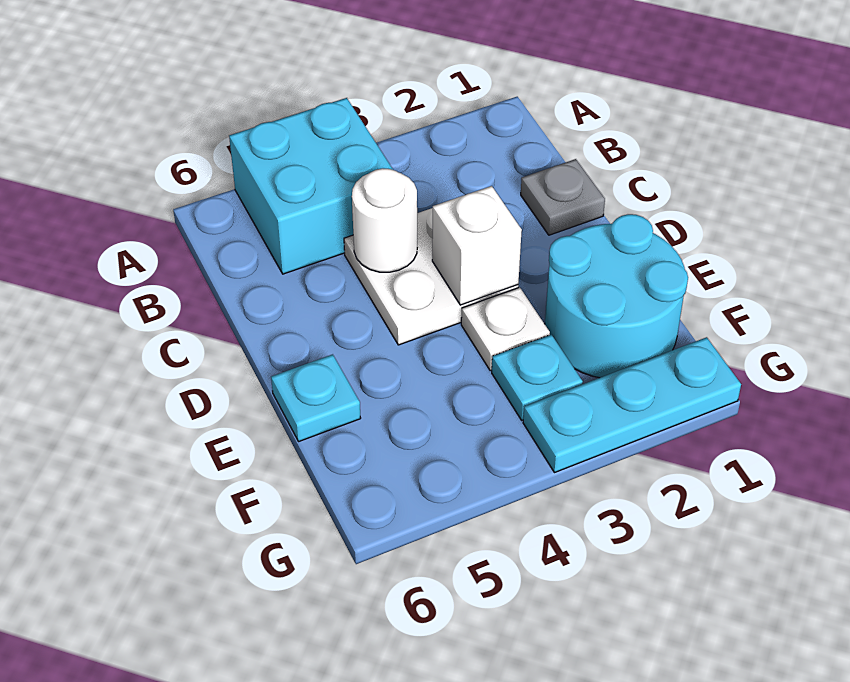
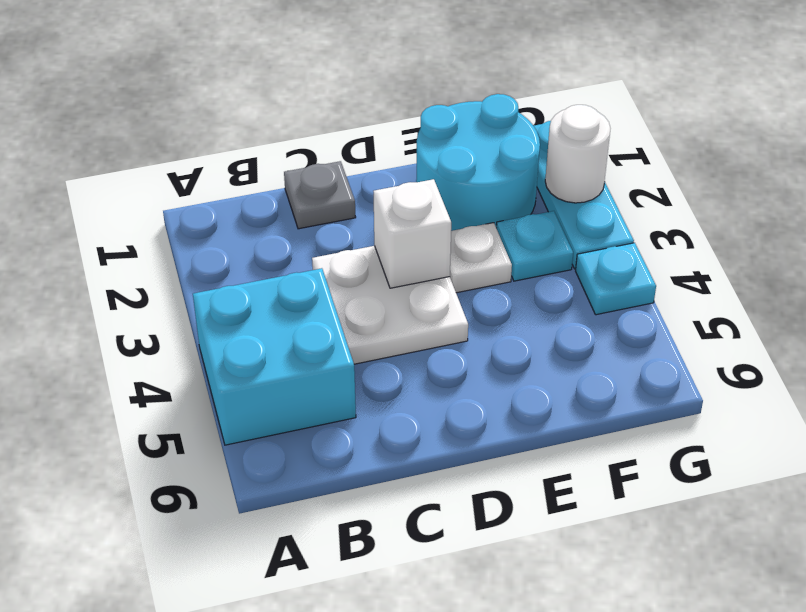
white 1x1 round brick [352,168,417,272] -> white 1x1 round brick moved to [545,105,611,203]
cyan 1x1 plate [271,354,361,442] -> cyan 1x1 plate moved to [576,243,656,315]

